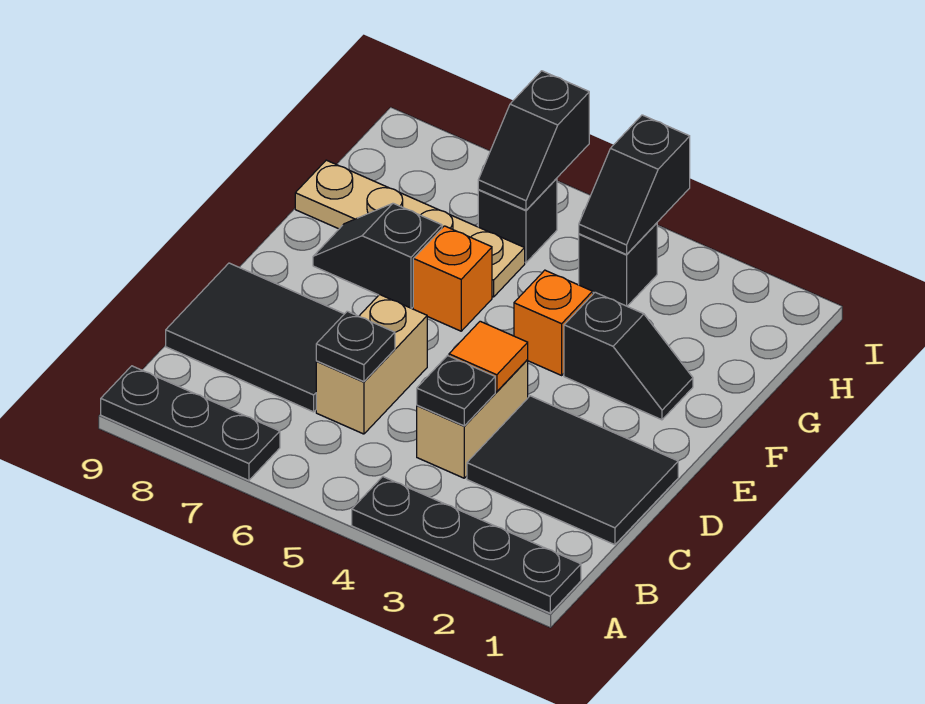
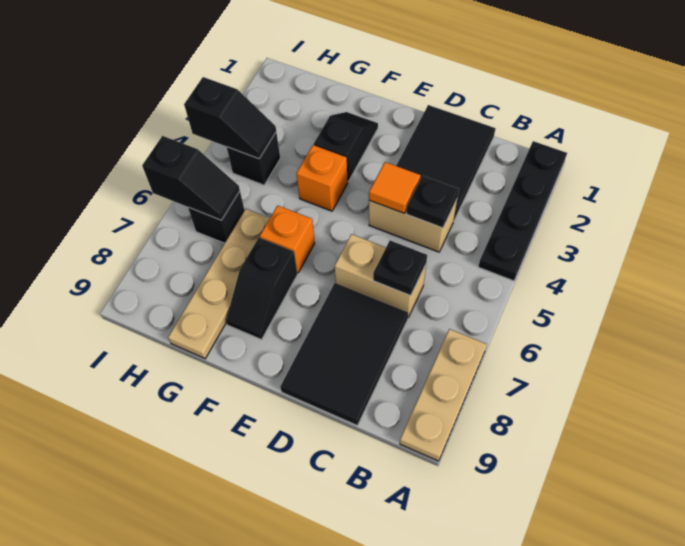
black 1x3 plate [101,366,280,480] -> tan 1x3 plate [400,329,487,461]

